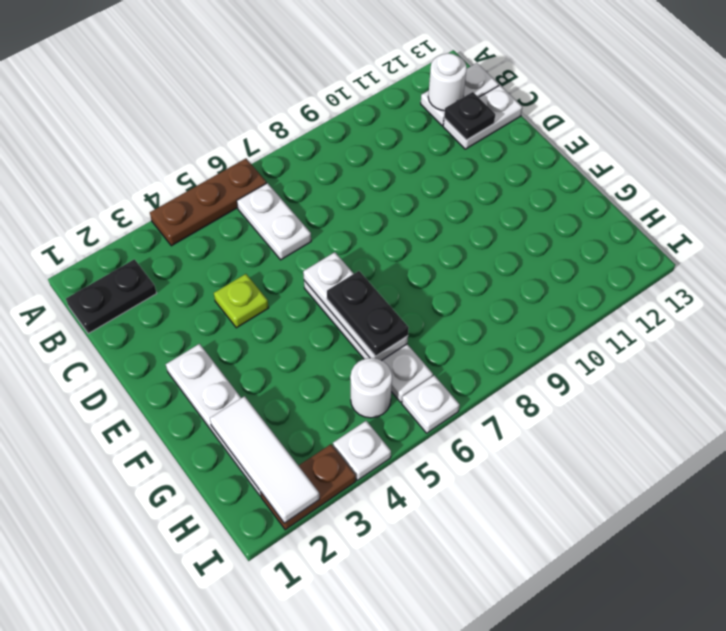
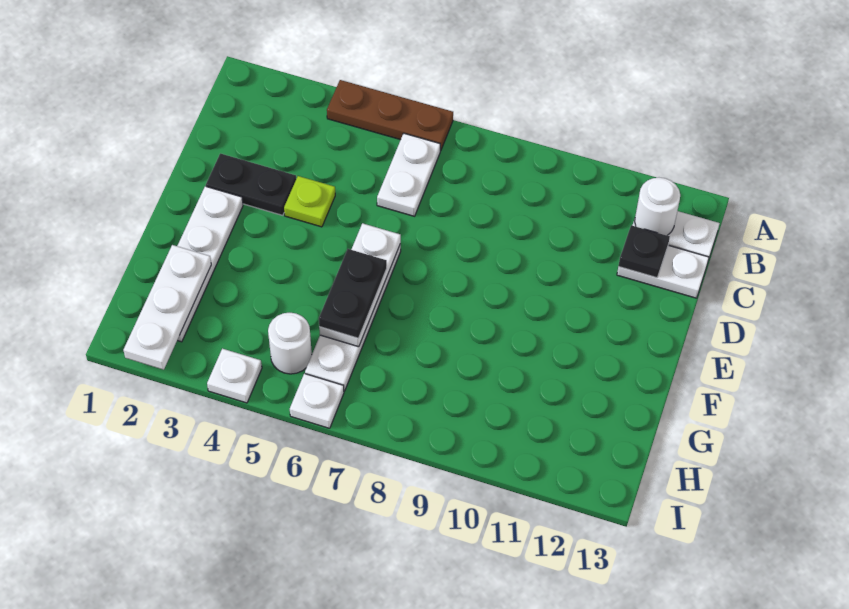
black 1x2 plate [66,259,157,334] -> black 1x2 plate moved to [206,153,296,215]
white 1x3 tile [210,396,320,523] -> white 1x3 plate [123,245,211,370]
brown 1x2 plate [260,444,356,530] -> none

